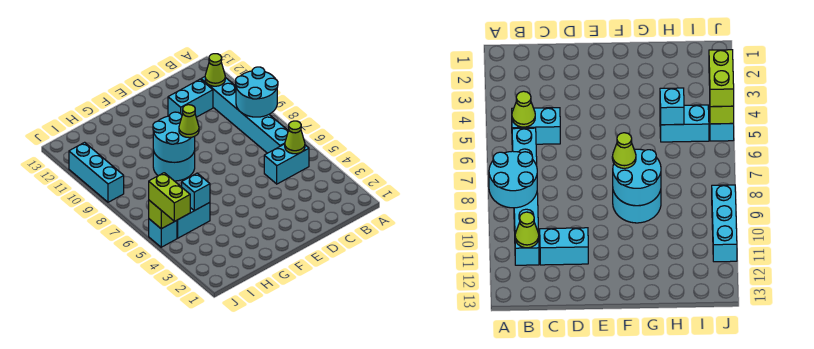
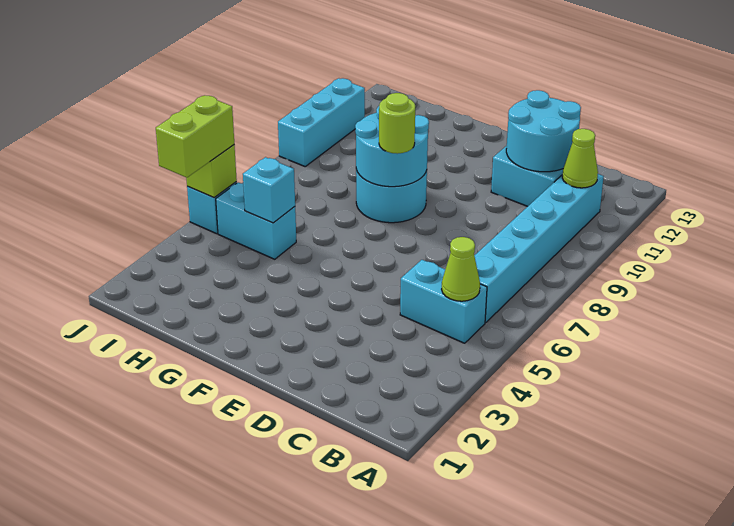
cyan 2x2 round brick [236,67,278,117] -> cyan 2x2 round brick moved to [506,90,581,172]
lime 1x1 cone [179,105,199,138] -> lime 1x1 round brick [379,93,415,154]

